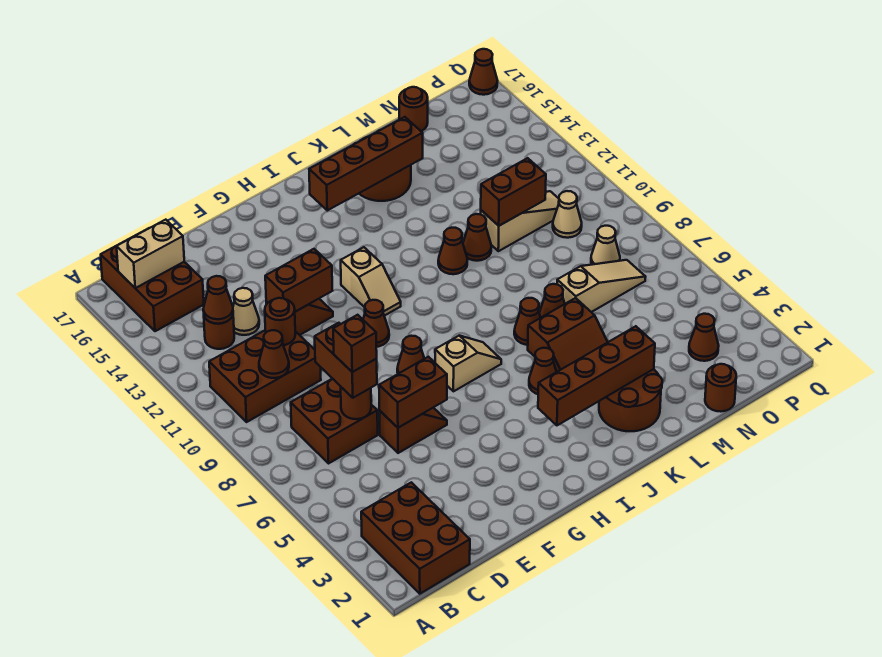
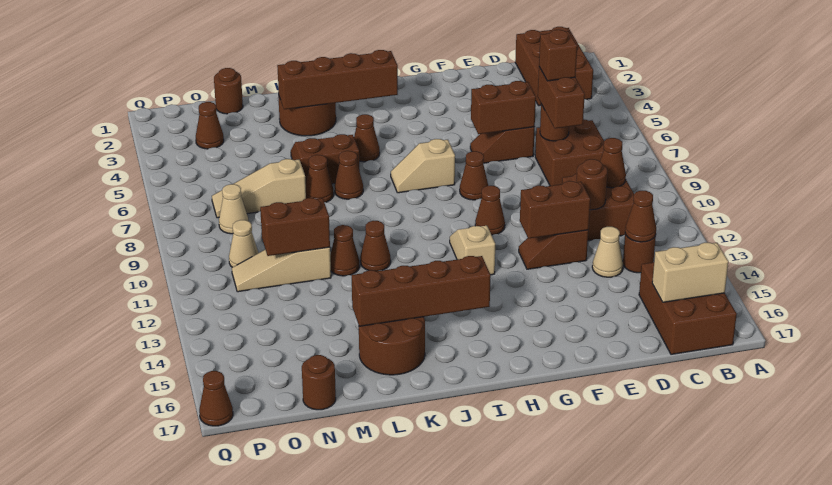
brown 2x3 brick [209,330,321,422] -> brown 2x2 brick [562,174,634,241]

